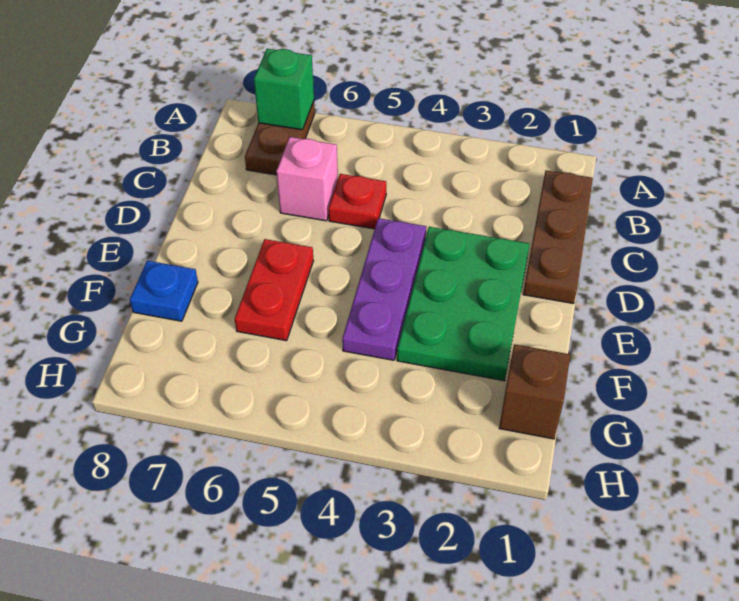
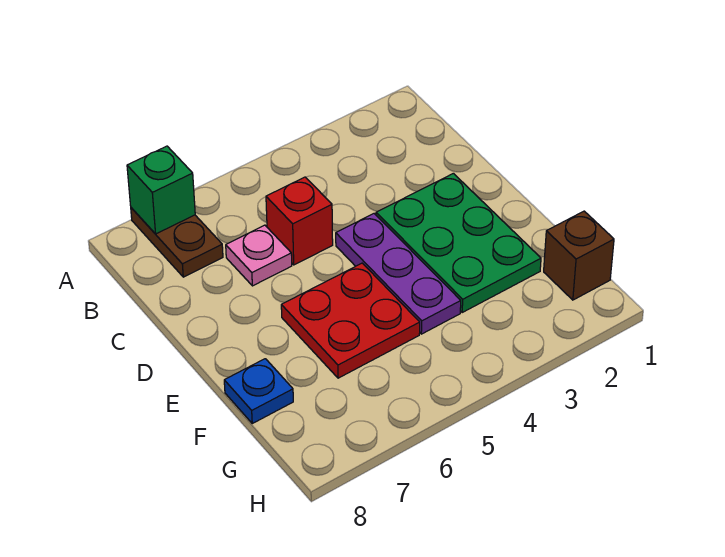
brown 1x3 plate [523,170,593,304] -> none
red 1x1 plate [329,174,386,229] -> red 1x1 brick [266,177,333,265]
pink 1x1 brick [276,137,338,221] -> pink 1x1 plate [226,225,292,286]
red 1x2 plate [235,239,313,341] -> red 2x2 plate [281,263,420,378]

